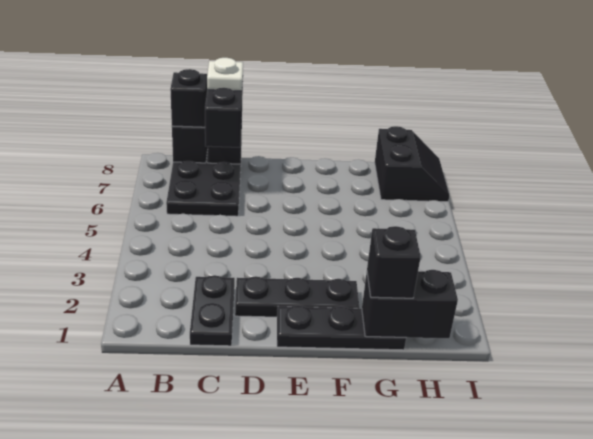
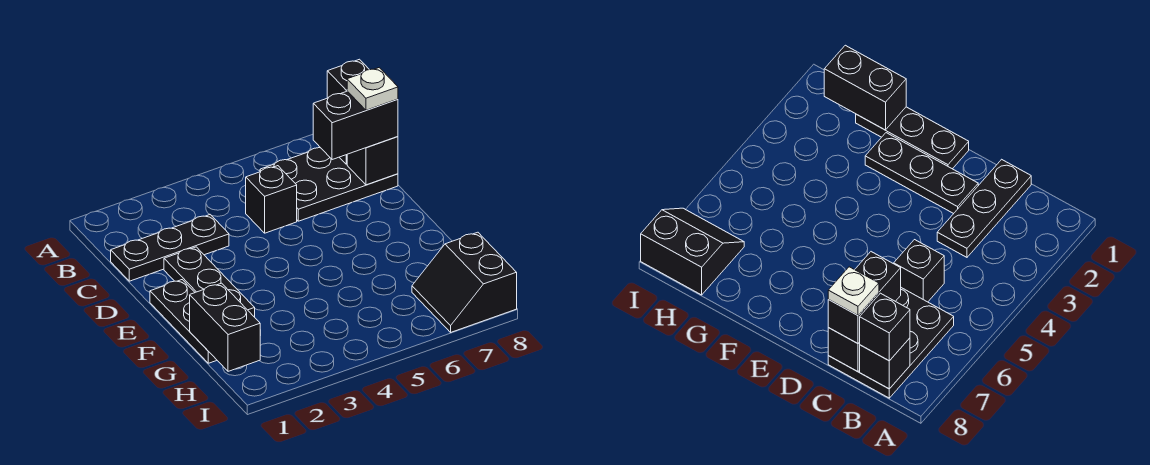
black 1x2 plate [190,275,235,346] -> black 1x3 plate [111,215,229,281]
black 1x1 brick [367,226,421,298] -> black 1x1 brick moved to [246,166,297,233]
black 2x2 slope [375,126,449,202] -> black 2x2 slope turned to [412,232,517,332]

